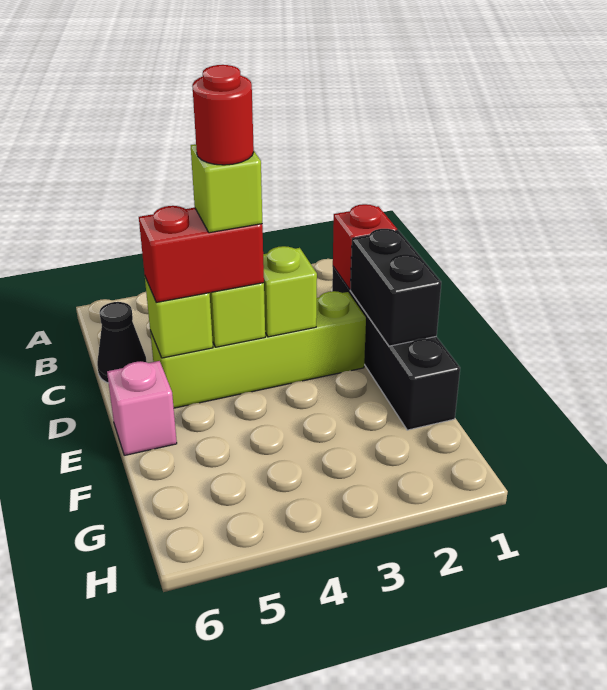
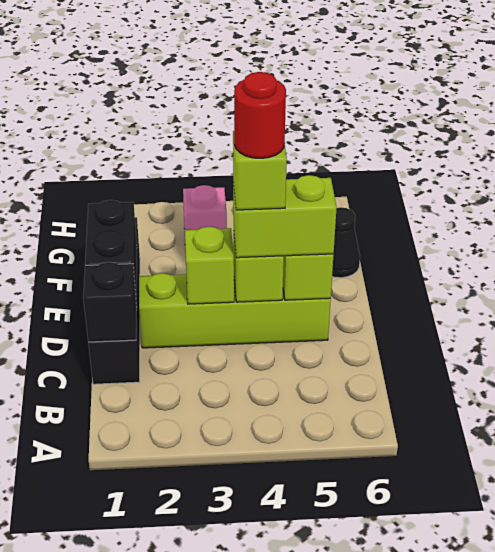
red 1x1 brick [333,204,397,289] -> black 1x1 brick [83,262,137,342]
black 1x1 cone [97,302,146,383] -> black 1x1 cone moved to [332,207,360,278]
red 1x2 brick [139,206,264,302] -> lime 1x2 brick [233,175,337,258]
pink 1x1 brick [107,361,177,455] -> pink 1x1 brick moved to [183,185,227,253]

